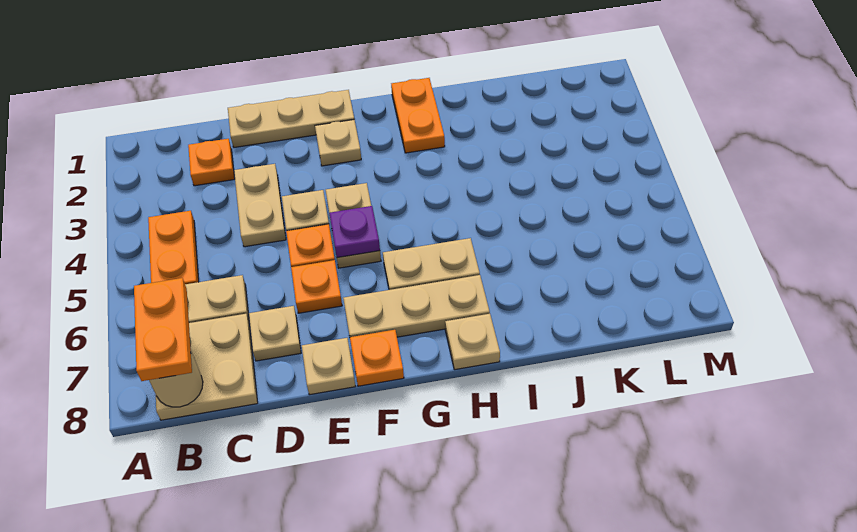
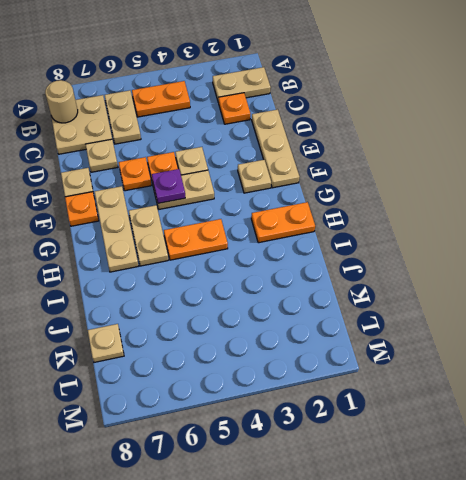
orange 1x2 plate [134,278,192,381] -> orange 1x2 plate moved to [164,219,228,260]
tan 1x2 plate [234,164,286,247] -> tan 1x2 plate moved to [213,67,271,102]
tan 1x1 plate [445,314,500,370] -> tan 1x1 plate moved to [88,324,124,362]

